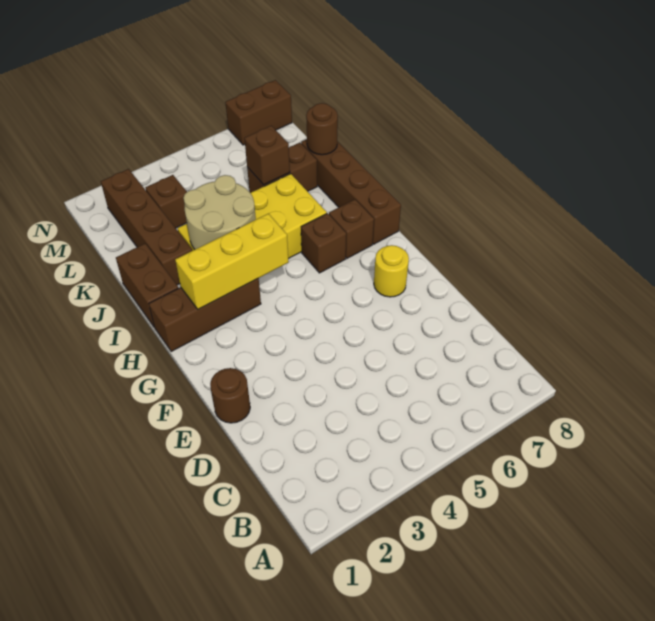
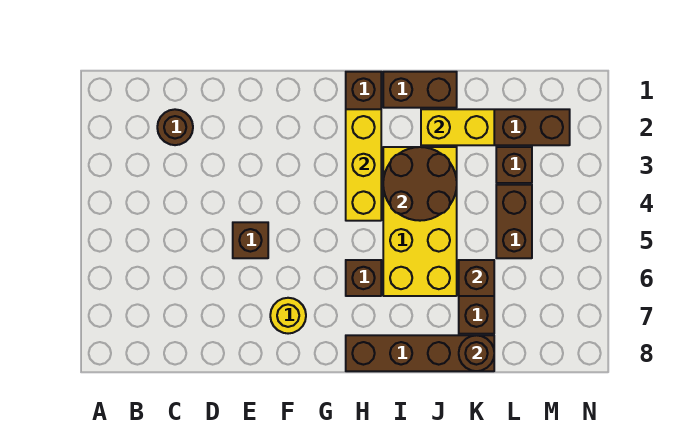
brown 1x1 round brick [210,368,250,423] -> brown 1x1 round brick moved to [157,109,193,145]
brown 1x1 brick [329,199,374,258] -> brown 1x1 brick moved to [233,222,268,258]
tan 2x2 round brick [183,175,256,250] -> brown 2x2 round brick [383,147,457,221]
none -> yellow 1x2 brick [421,109,494,145]
brown 1x2 brick [225,80,292,145] -> brown 1x2 brick moved to [496,185,532,258]

